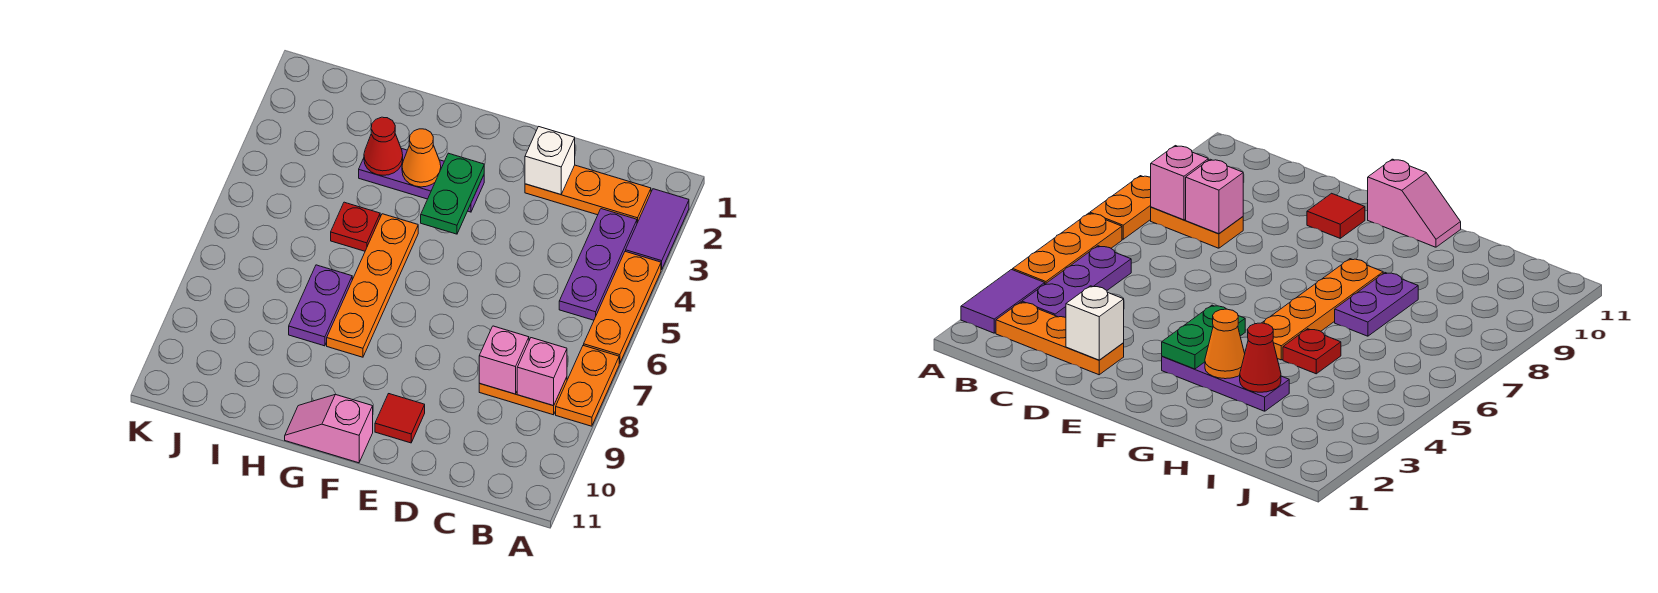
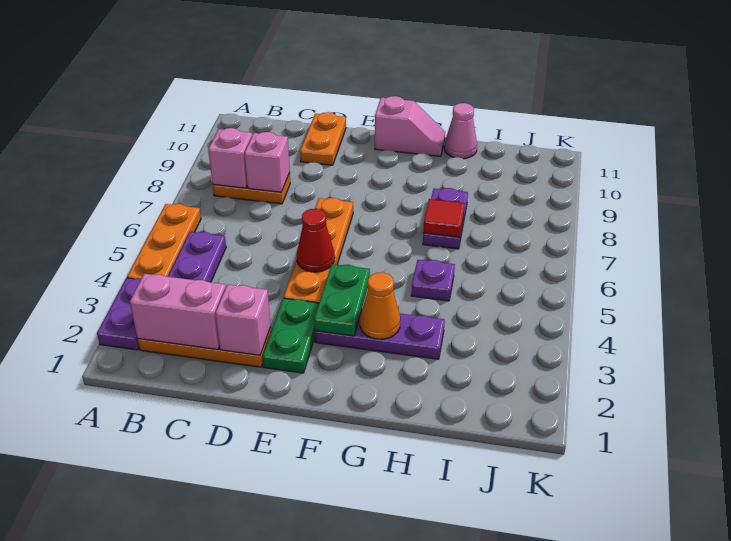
purple 1x2 tile [626,189,689,270] -> purple 1x2 plate [97,278,141,350]
orange 1x2 plate [556,345,619,426] -> orange 1x2 plate moved to [300,112,346,165]
none -> pink 1x2 brick [130,274,226,350]
white 1x1 brick [525,127,575,194] -> pink 1x1 brick [215,284,271,355]
none -> green 1x2 plate [262,298,319,373]
red 1x1 tile [375,394,425,443] -> red 1x1 tile moved to [423,199,465,237]
orange 1x4 plate [327,214,418,357] -> orange 1x4 plate moved to [284,198,353,303]
red 1x1 cone [364,117,403,175] -> red 1x1 cone moved to [297,209,335,272]
red 1x1 plate [331,202,380,251] -> purple 1x1 plate [411,260,455,301]
none -> pink 1x1 cone [444,103,477,159]

